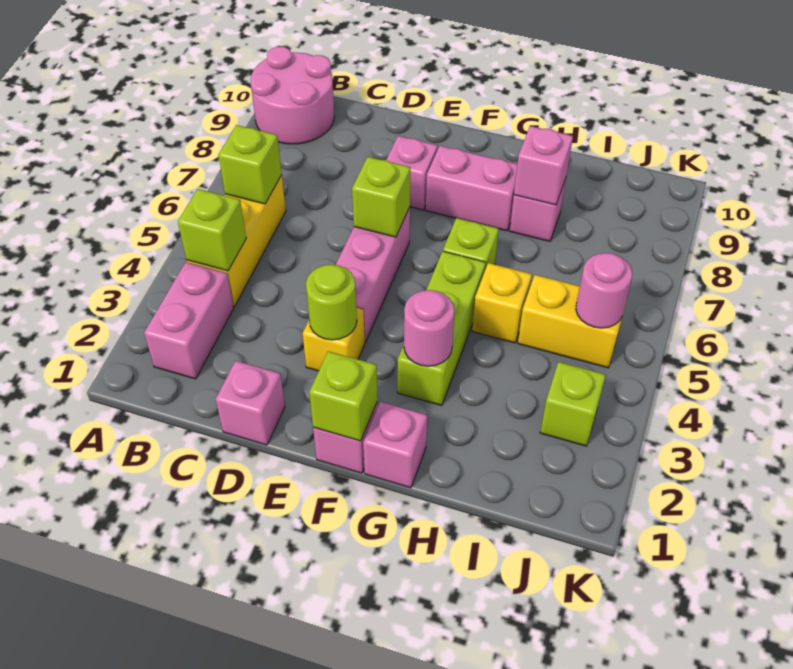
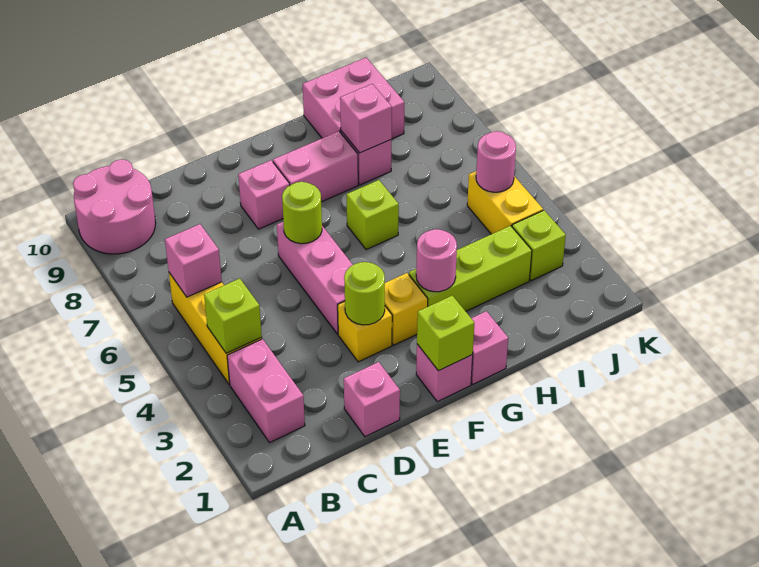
lime 1x1 brick [218,125,282,204] -> pink 1x1 brick [165,224,222,297]
lime 1x1 brick [352,157,411,237] -> lime 1x1 round brick [282,182,322,244]
lime 1x3 brick [397,251,486,405] -> lime 1x3 brick turned to [409,226,532,311]
yellow 1x1 brick [472,263,532,343] -> yellow 1x1 brick moved to [385,273,428,345]
none -> pink 2x2 brick [303,58,404,139]
yellow 1x2 brick [518,275,627,368] -> yellow 1x2 brick turned to [467,171,543,234]

